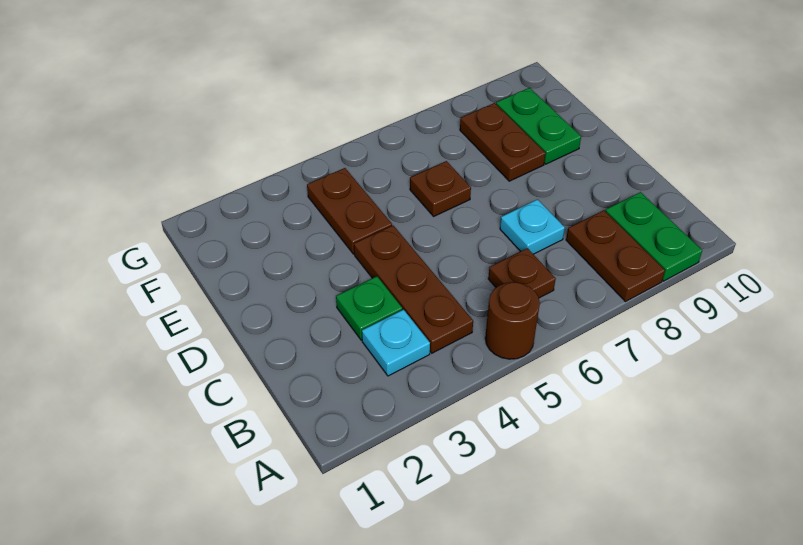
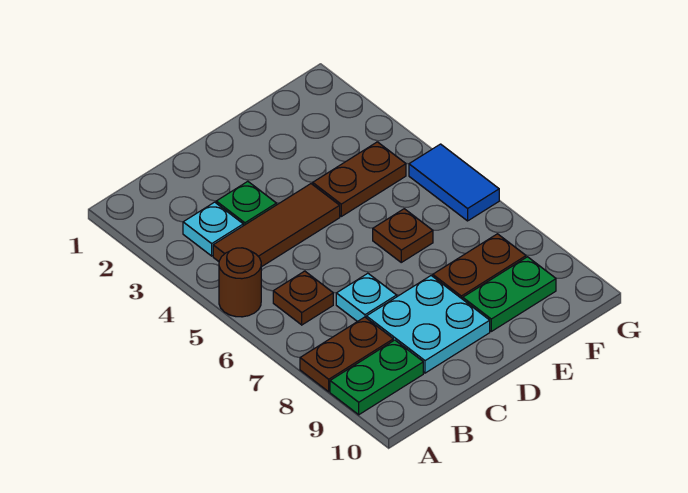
brown 1x3 plate [354,226,473,353] -> brown 1x3 tile [213,184,340,267]
none -> cyan 2x2 plate [366,276,490,373]
none -> blue 1x2 tile [409,144,499,221]

